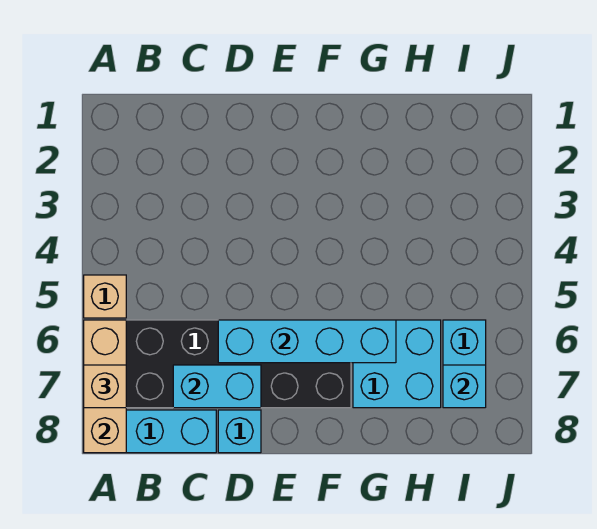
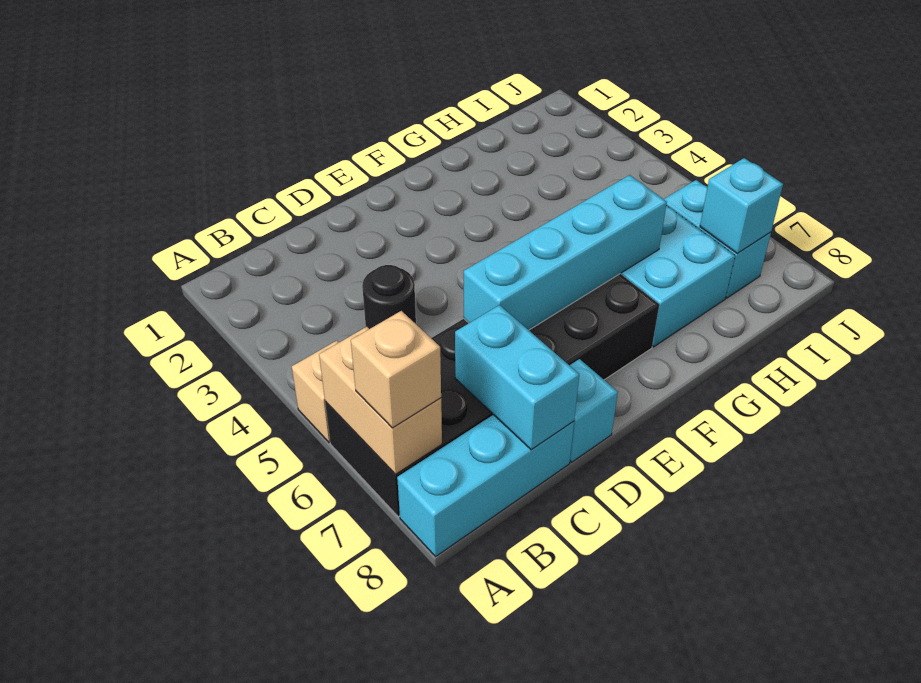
tan 1x3 brick [84,320,126,453] -> tan 1x2 brick [319,327,442,474]
none -> black 1x1 round brick [362,265,416,329]
cyan 1x2 brick [173,365,261,408] -> cyan 1x2 brick turned to [455,305,579,450]

